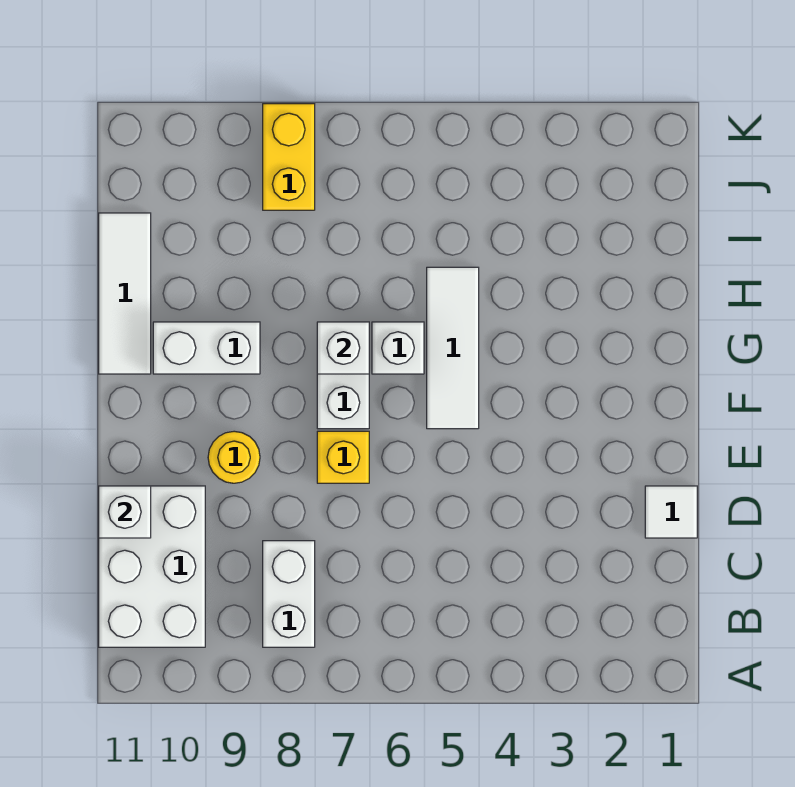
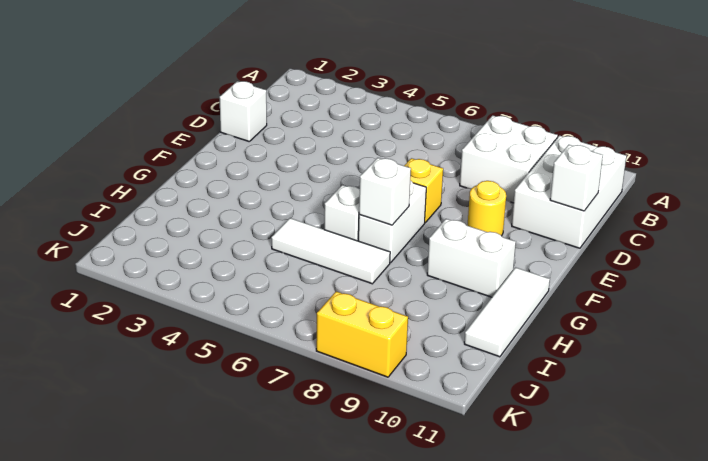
white 1x2 brick [263,541,315,647] -> white 2x2 brick [460,115,558,203]
white 1x1 tile [645,486,697,538] -> white 1x1 brick [220,81,267,141]
white 1x3 tile [427,267,479,429] -> white 1x3 tile turned to [271,218,390,284]
yellow 1x2 brick [263,104,315,210] -> yellow 1x2 brick turned to [316,291,408,377]

